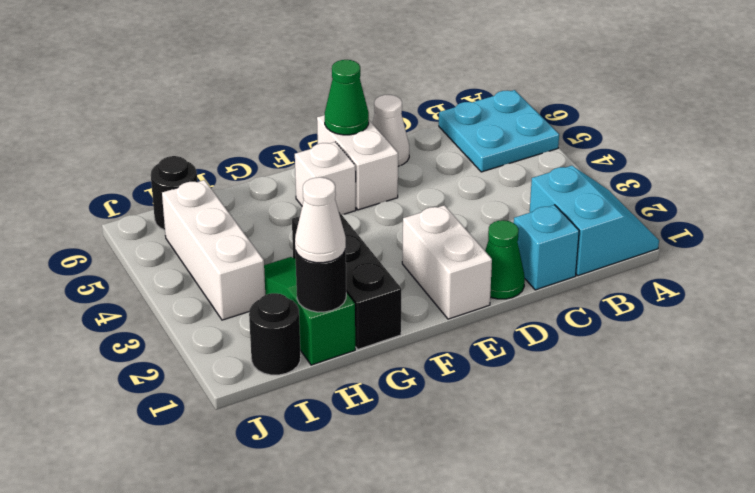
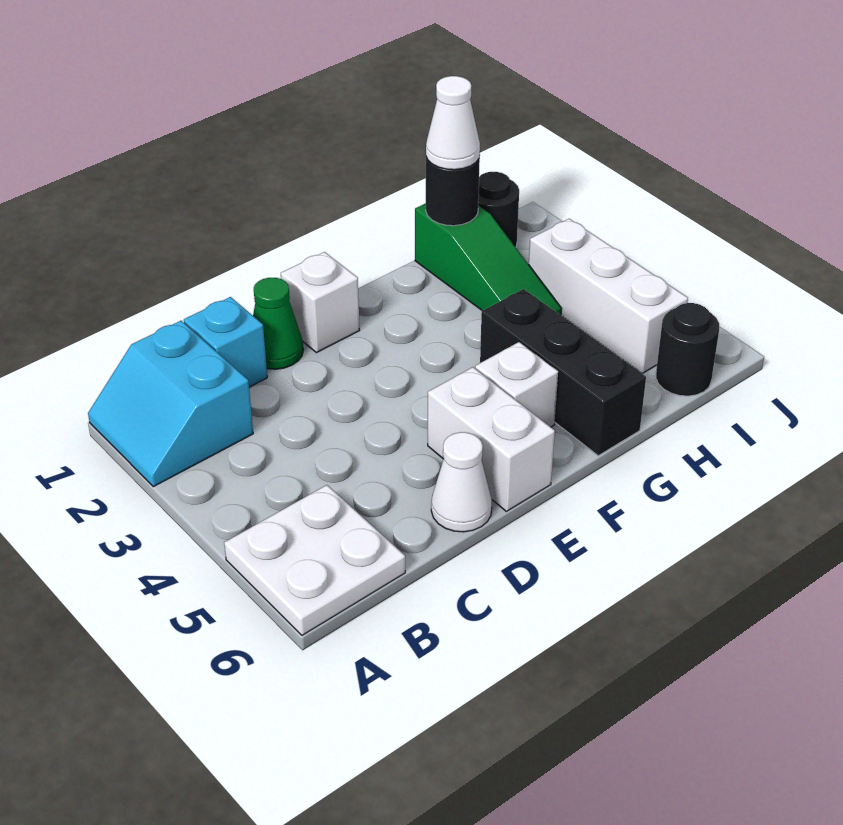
cyan 2x2 plate [439,90,559,172] -> white 2x2 plate [224,485,405,635]
white 1x2 brick [402,205,492,319] -> white 1x1 brick [281,252,360,353]
green 1x1 cone [325,60,369,135] -> none
black 1x3 brick [292,212,401,349] -> black 1x3 brick moved to [480,289,646,456]

